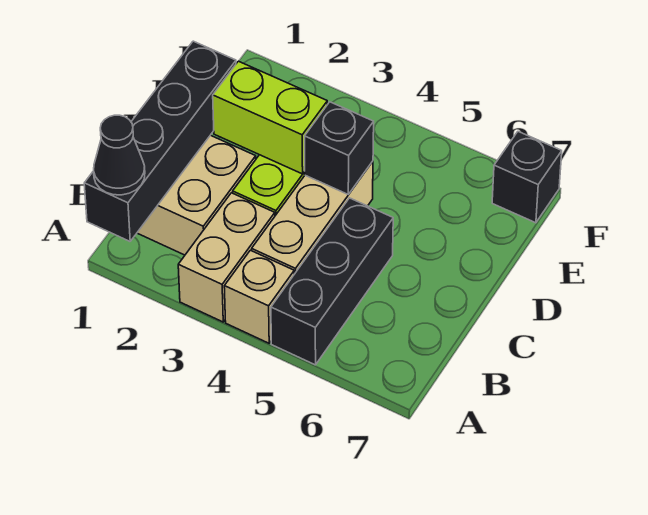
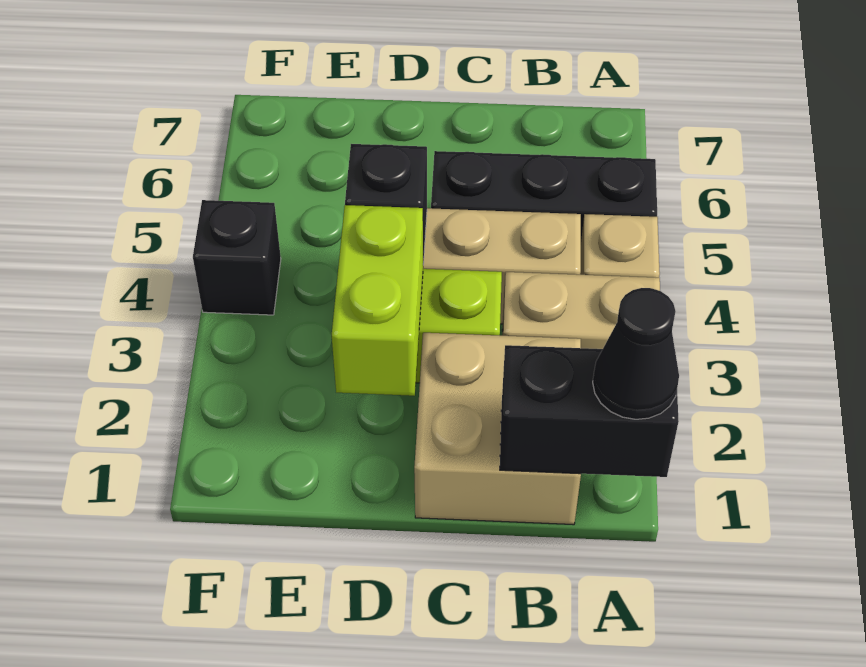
black 1x4 brick [84,41,236,241] -> black 1x2 brick [500,345,679,477]
black 1x1 brick [492,132,562,223] -> black 1x1 brick moved to [193,200,281,315]

